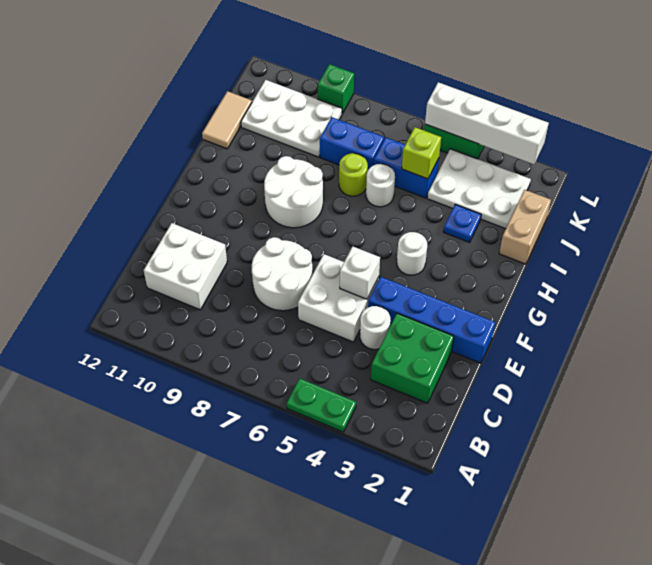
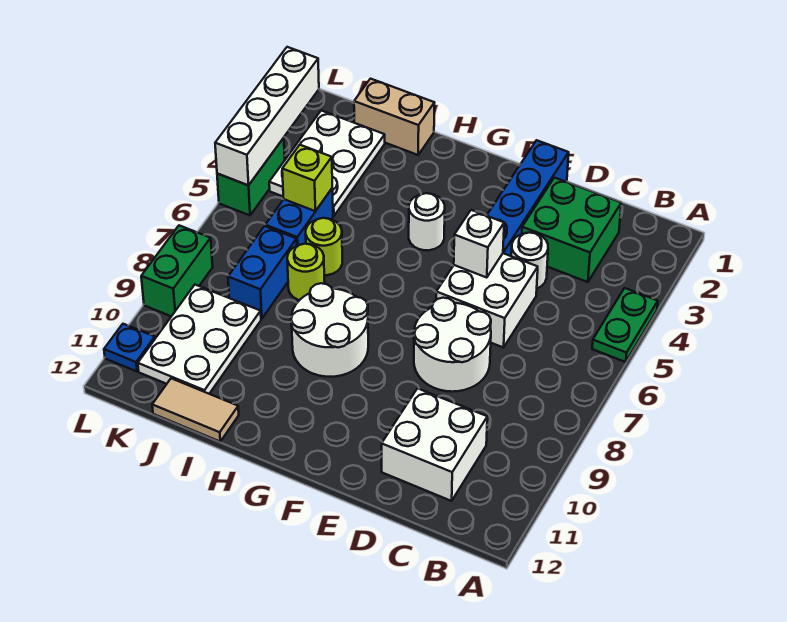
blue 1x1 plate [443,204,481,243] -> blue 1x1 plate moved to [104,324,155,371]
white 1x1 round brick [366,164,395,207] -> lime 1x1 round brick [306,218,342,275]
green 1x1 brick [318,64,354,114] -> green 1x2 brick [141,226,213,316]

